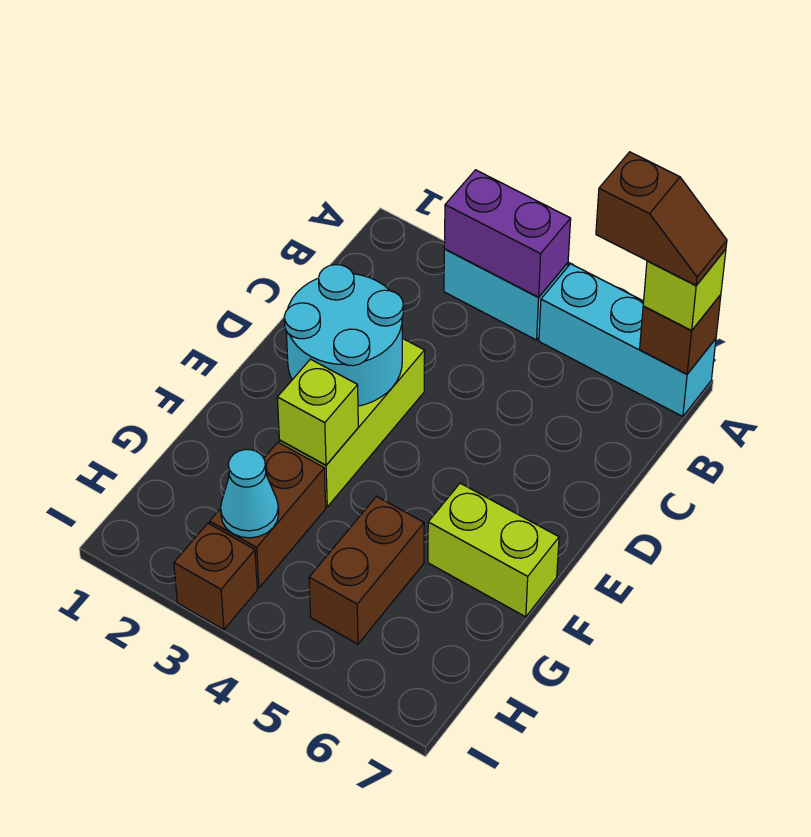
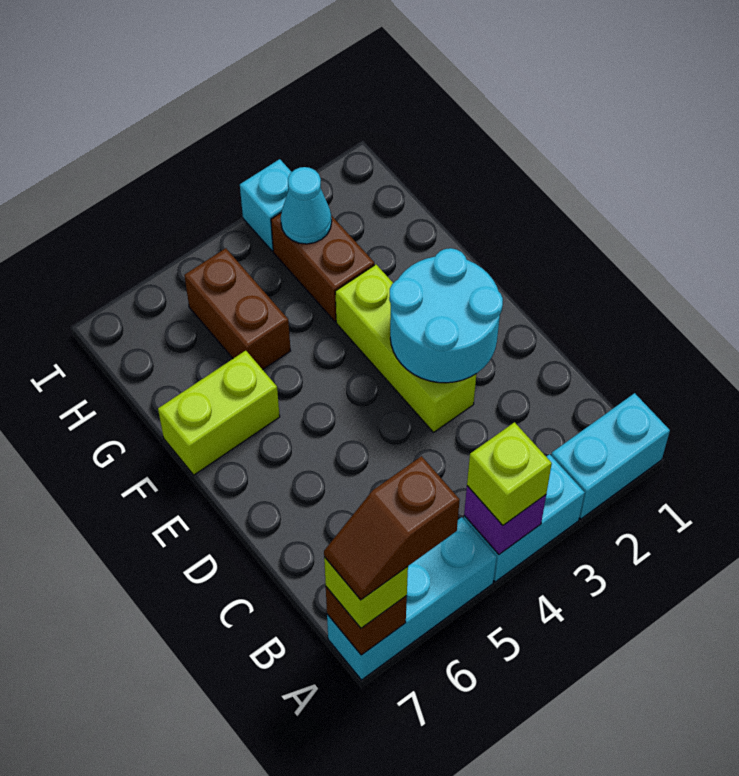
none -> cyan 1x2 brick [551,393,670,519]
purple 1x2 brick [444,170,571,297] -> purple 1x1 brick [464,486,546,554]
lime 1x1 brick [277,359,358,465] -> lime 1x1 brick moved to [467,422,552,525]
brown 1x1 brick [174,523,257,630] -> cyan 1x1 brick [240,159,291,251]

